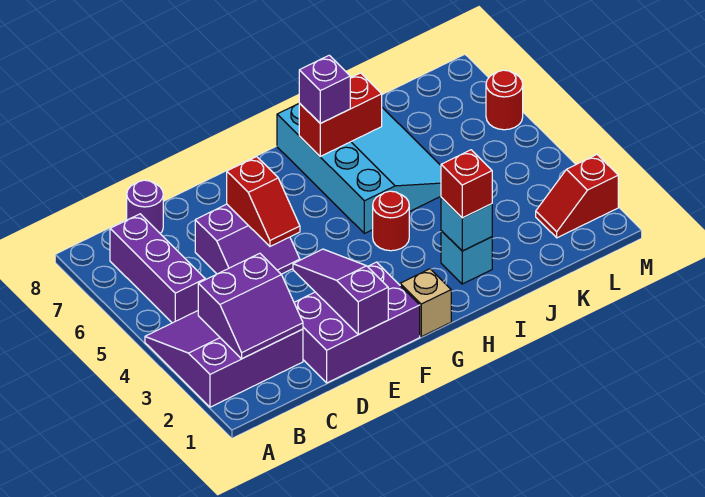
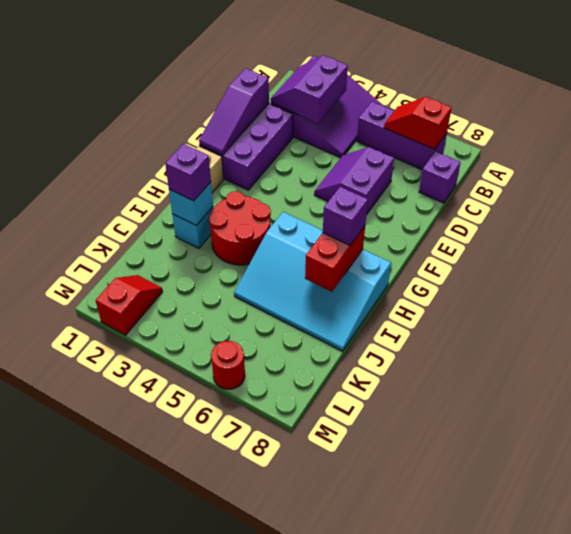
purple 1x1 round brick [127,180,163,234] -> purple 1x1 brick [419,151,461,203]
purple 1x3 slope [293,249,388,335] -> purple 1x3 slope turned to [199,68,269,155]
red 1x2 slope [227,157,300,246] -> red 1x2 slope moved to [384,97,451,149]
red 1x1 round brick [373,191,409,251] -> red 2x2 round brick [209,191,271,265]
red 1x1 brick [441,150,492,218] -> purple 1x1 brick [165,144,211,201]

